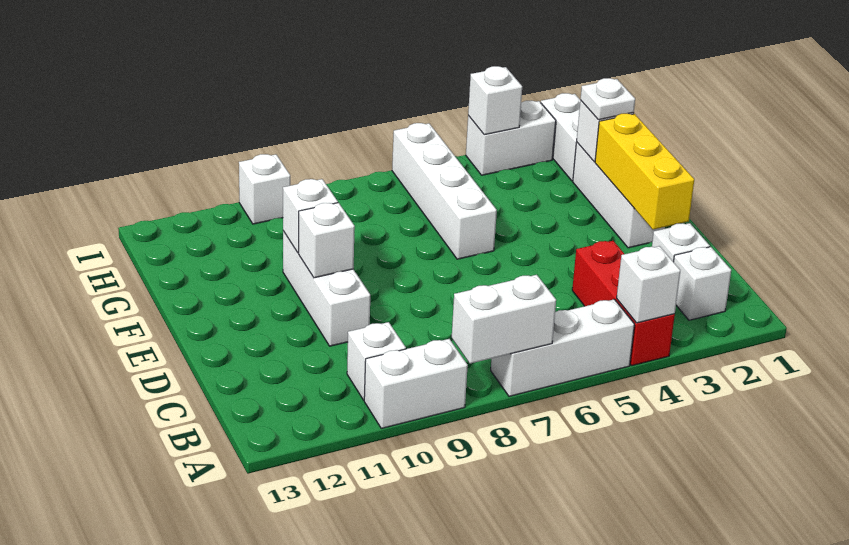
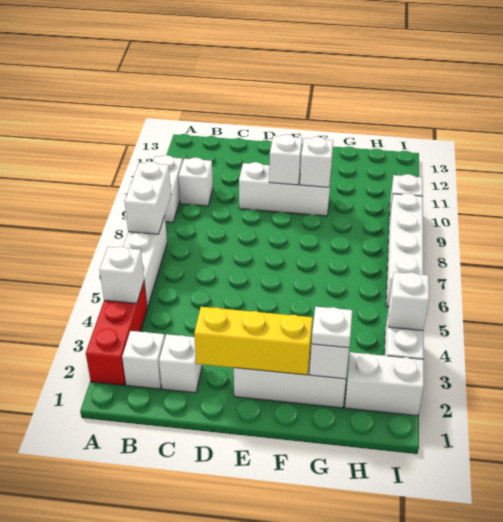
red 1x3 brick [572,241,675,366] -> red 1x3 brick turned to [86,283,147,385]
white 1x4 brick [392,123,497,259] -> white 1x4 brick turned to [386,193,423,307]

